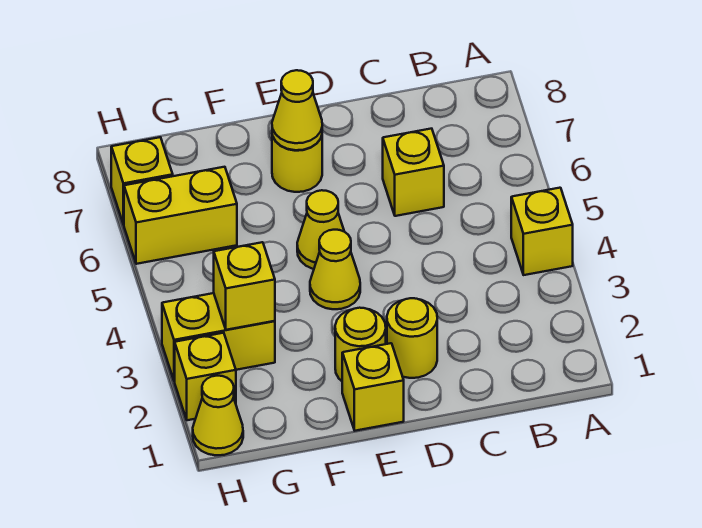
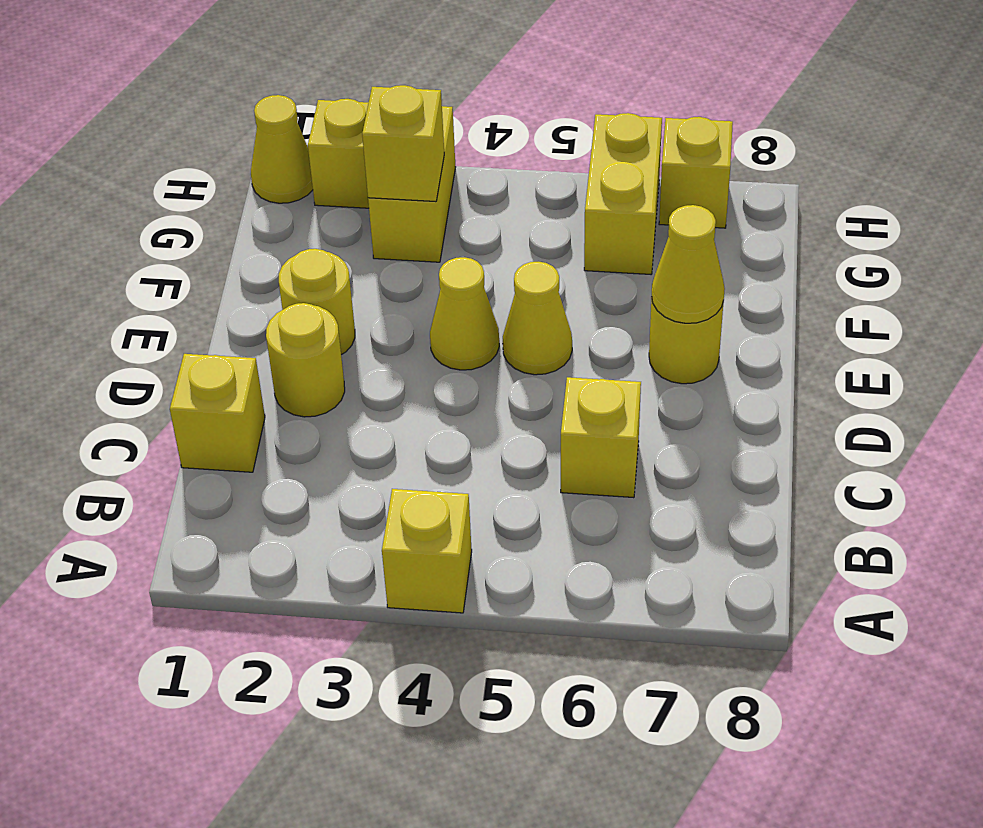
yellow 1x1 brick [342,343,404,431] -> yellow 1x1 brick moved to [170,354,265,472]

